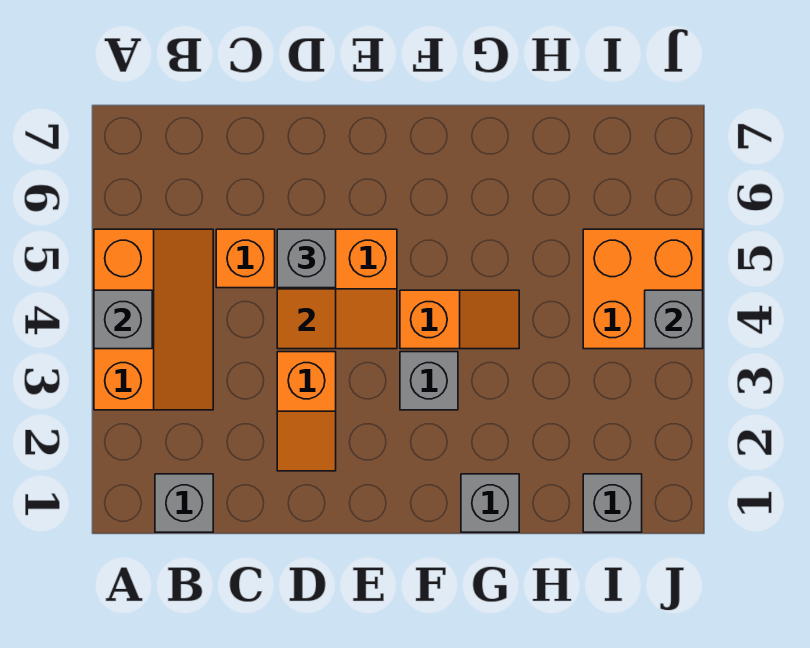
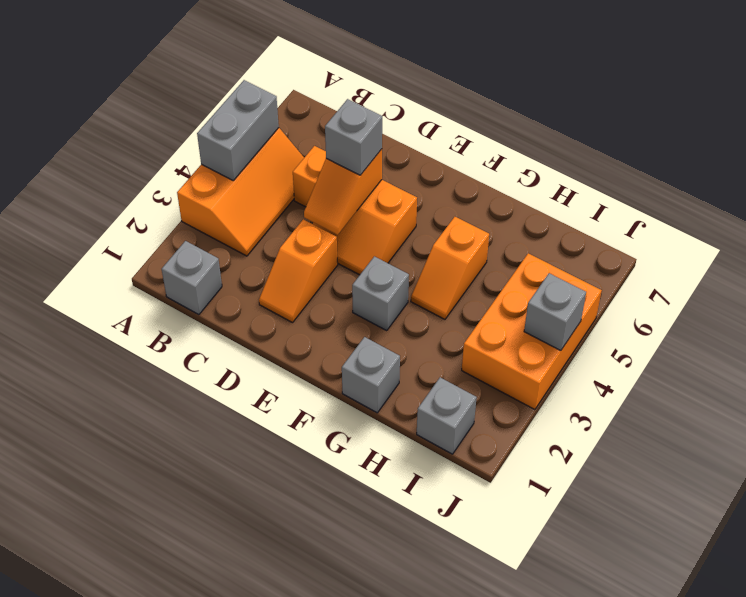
grey 1x1 brick [94,290,152,349] -> grey 1x2 brick [197,80,279,180]
orange 1x2 slope [400,290,519,349] -> orange 1x2 slope turned to [411,217,489,319]
orange 2x2 brick [583,229,703,349] -> orange 2x3 brick [462,253,602,410]

